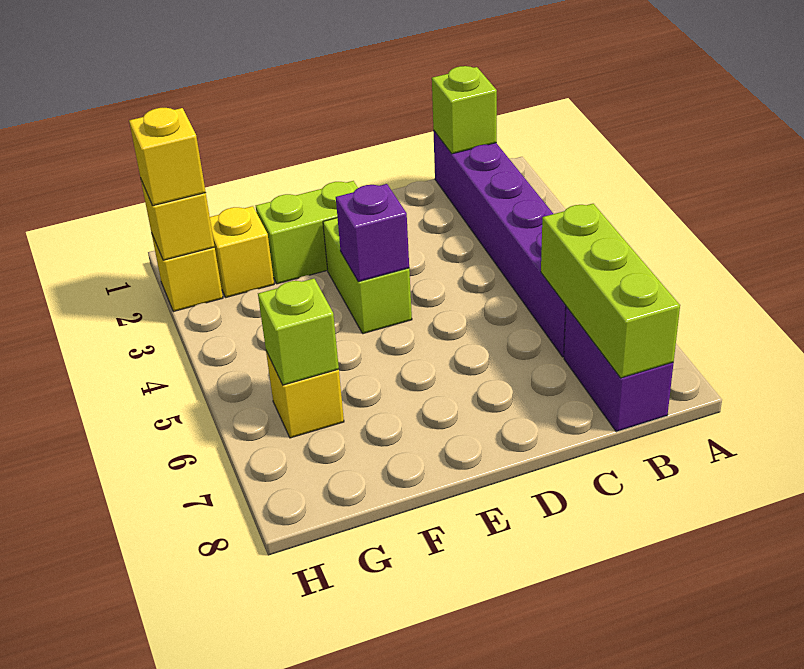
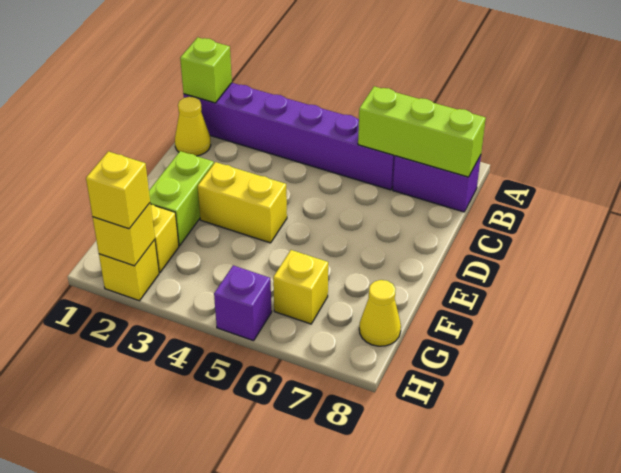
none -> yellow 1x1 cone [175,97,211,156]
lime 1x2 brick [323,218,412,334] -> yellow 1x2 brick [198,162,287,243]
purple 1x1 brick [336,184,409,282] -> purple 1x1 brick moved to [214,266,272,341]
lime 1x1 brick [258,279,339,385] -> none
none -> yellow 1x1 cone [359,280,401,346]

